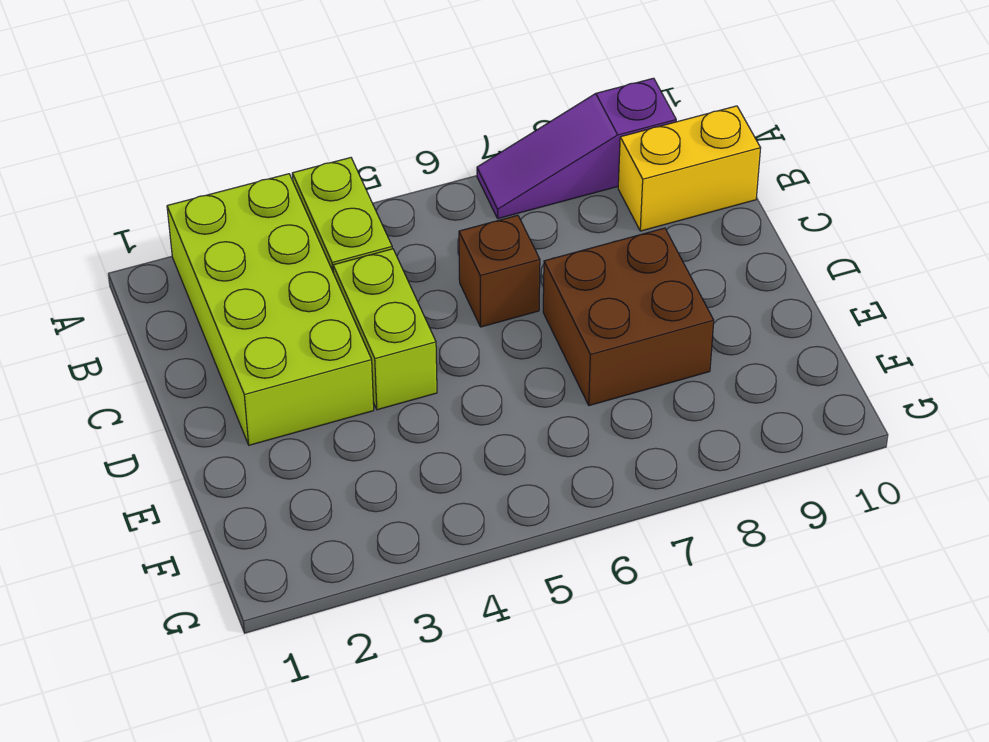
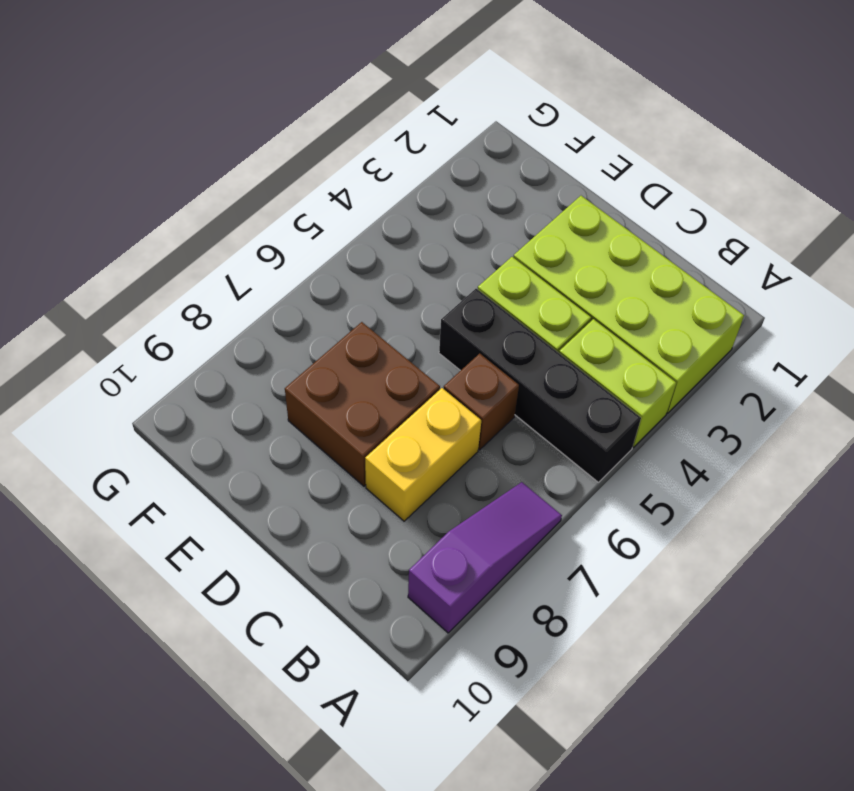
none -> black 1x4 brick [439,289,641,482]
yellow 1x2 brick [618,106,761,231] -> yellow 1x2 brick moved to [365,388,481,521]

